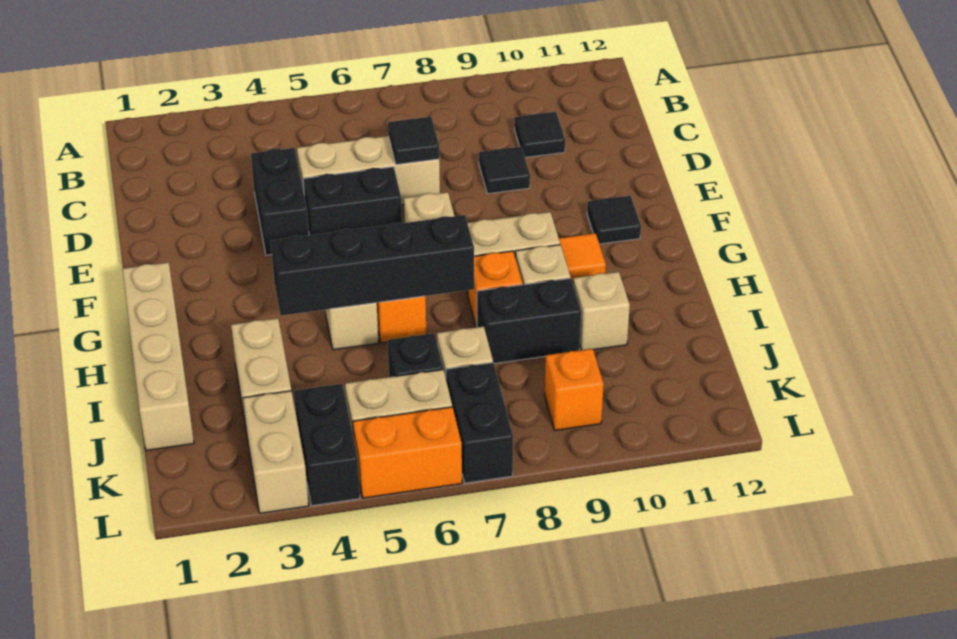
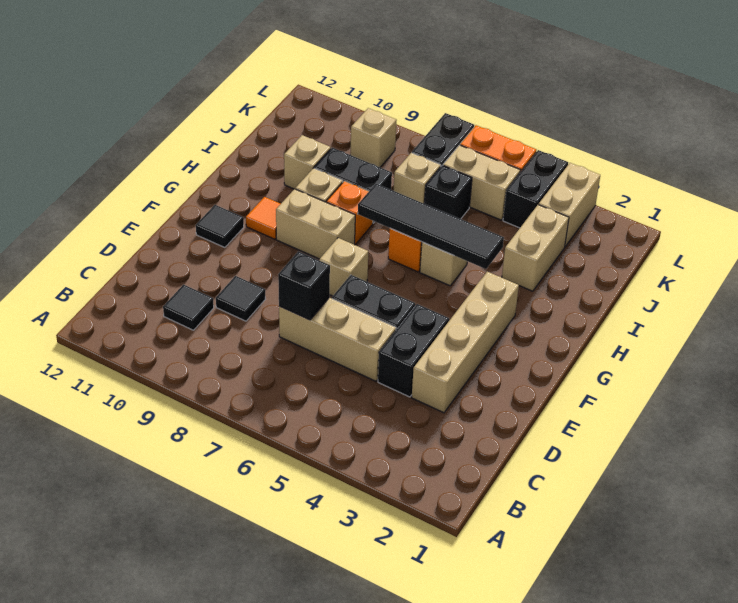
black 1x1 tile [388,117,439,165] -> black 1x1 brick [278,251,330,320]
tan 1x4 brick [122,262,194,450] -> tan 1x4 brick moved to [412,272,519,413]
black 1x4 brick [271,215,474,316] -> black 1x4 tile [358,184,504,269]
orange 1x1 brick [545,349,604,430] -> tan 1x1 brick [350,108,397,167]

